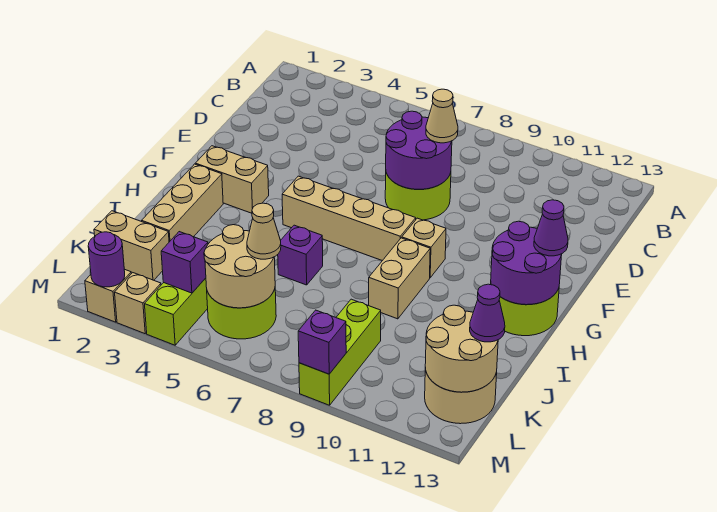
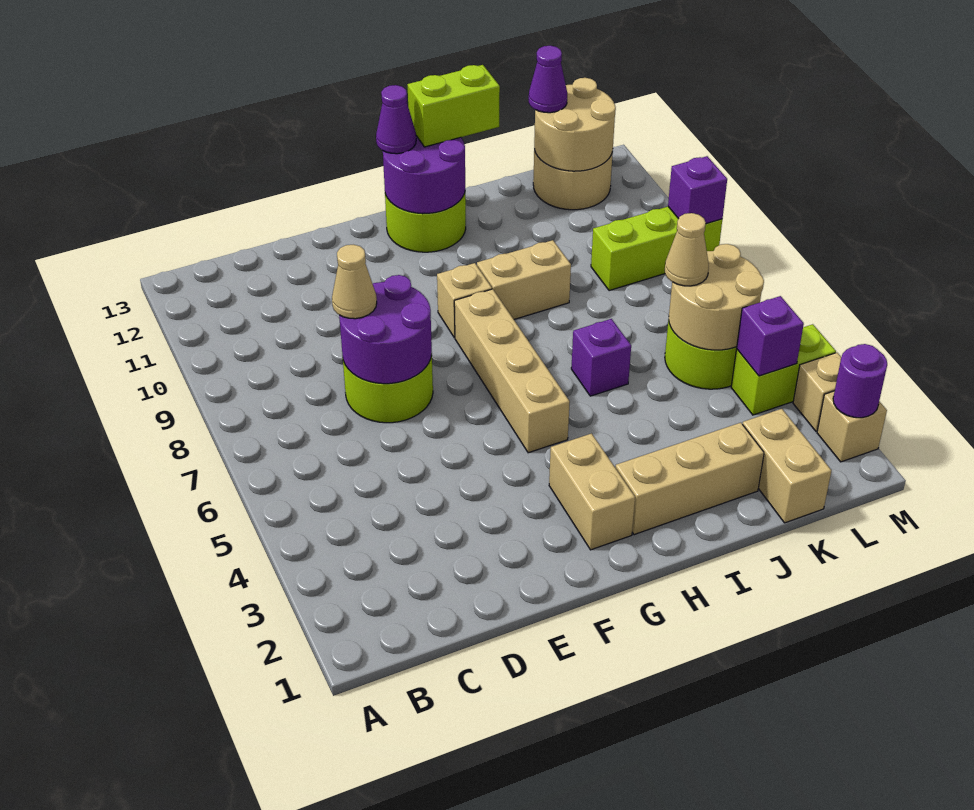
none -> lime 1x2 brick [408,65,500,147]

